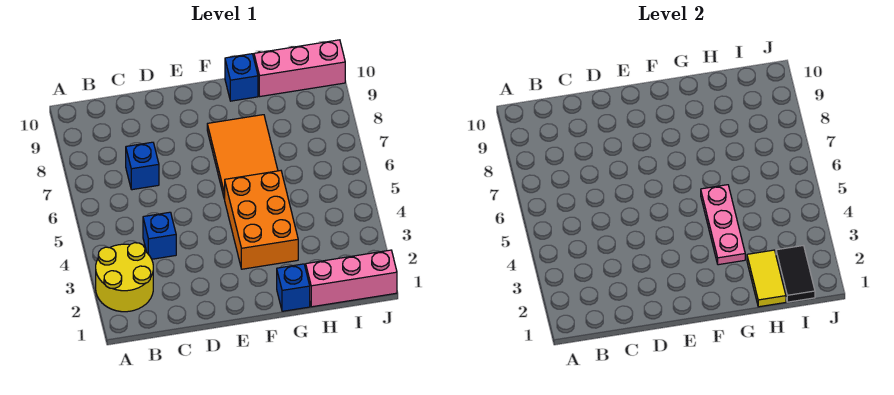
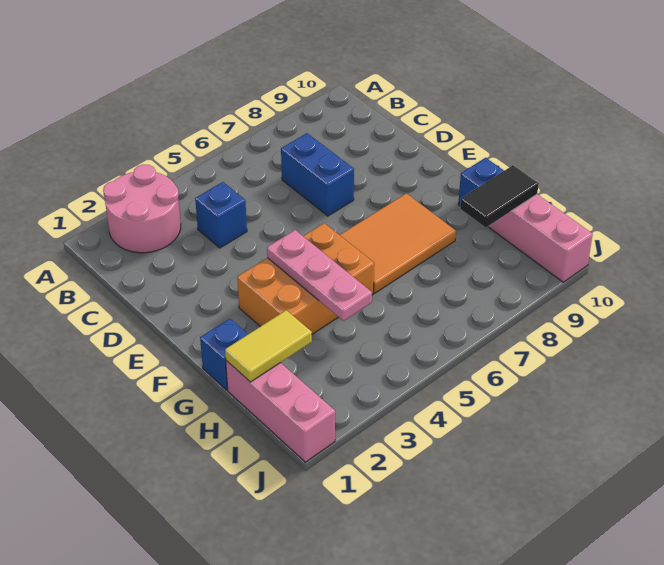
yellow 2x2 round brick [96,243,153,312] -> pink 2x2 round brick [103,165,181,253]
blue 1x1 brick [126,142,159,190] -> blue 1x2 brick [281,133,354,216]
pink 1x3 plate [701,185,745,265] -> pink 1x3 plate turned to [267,230,372,321]
black 1x2 tile [776,246,815,302] -> black 1x2 tile moved to [460,165,538,227]

